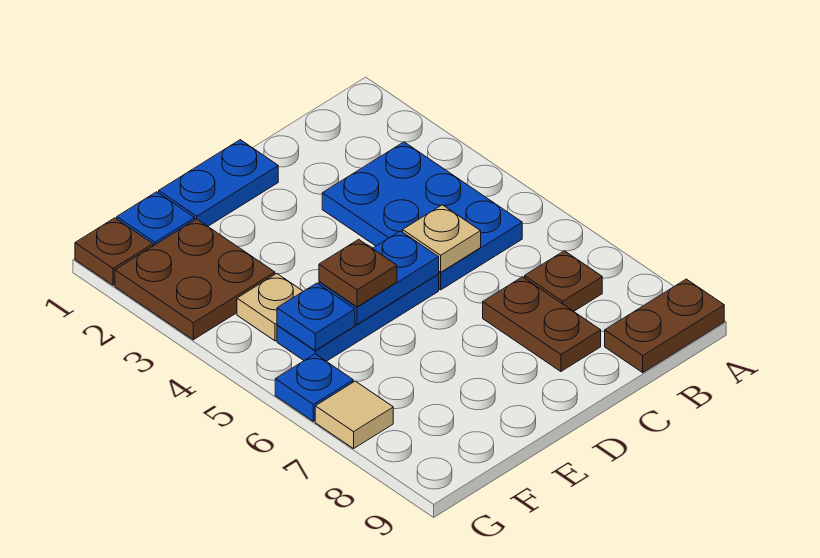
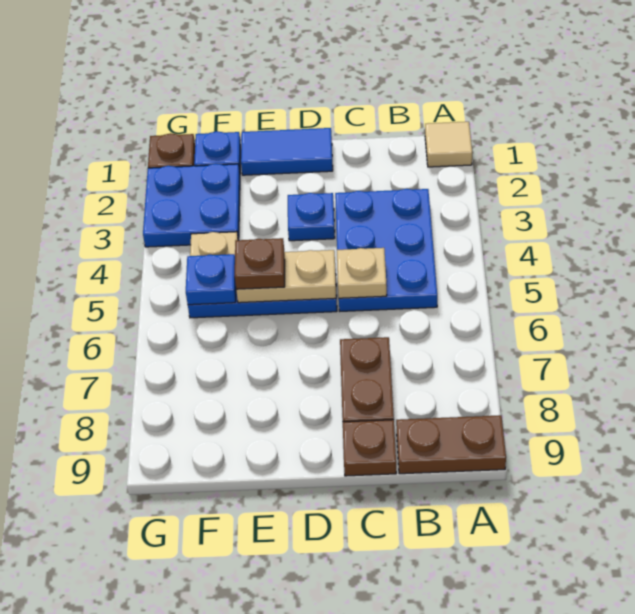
brown 1x1 plate [525,251,602,311] -> brown 1x1 plate moved to [343,420,396,476]
blue 1x2 plate [159,140,278,226] -> blue 1x2 tile [241,128,333,175]
blue 1x2 plate [319,231,439,324] -> tan 1x2 plate [236,250,336,303]
brown 2x2 plate [115,219,275,340] -> blue 2x2 plate [143,164,240,247]
blue 1x1 plate [275,354,353,421] -> blue 1x1 plate moved to [288,193,335,241]
tan 1x1 tile [315,381,393,449] -> tan 1x1 tile moved to [425,122,472,167]

